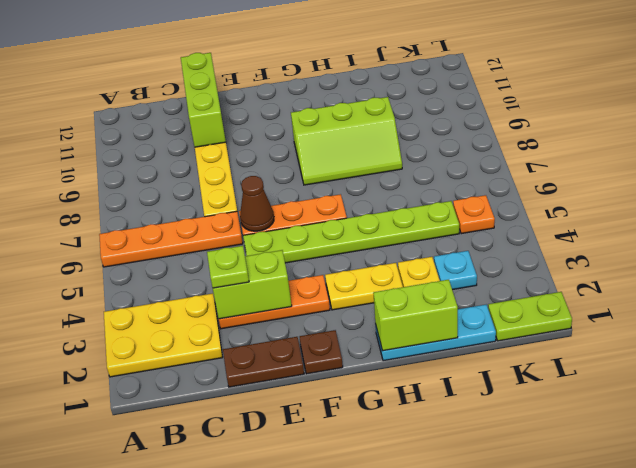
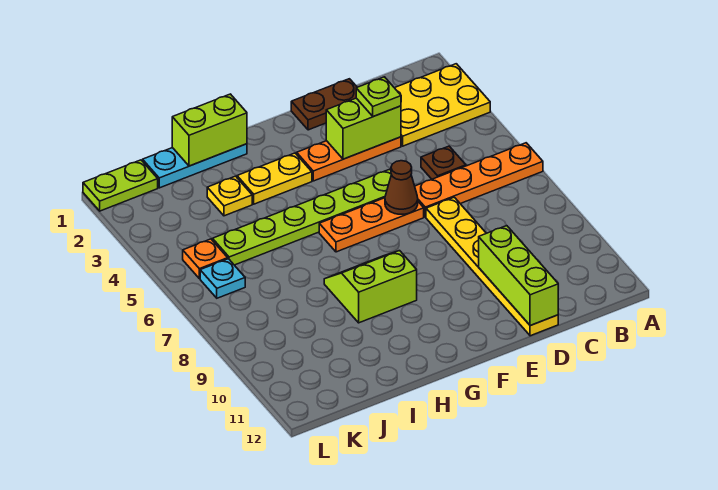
brown 1x1 plate [300,330,343,374] -> brown 1x1 plate moved to [421,146,466,179]
lime 2x3 slope [291,97,402,185] -> lime 2x2 slope [324,251,417,323]
cyan 1x1 plate [434,251,477,290] -> cyan 1x1 plate moved to [200,259,245,298]

